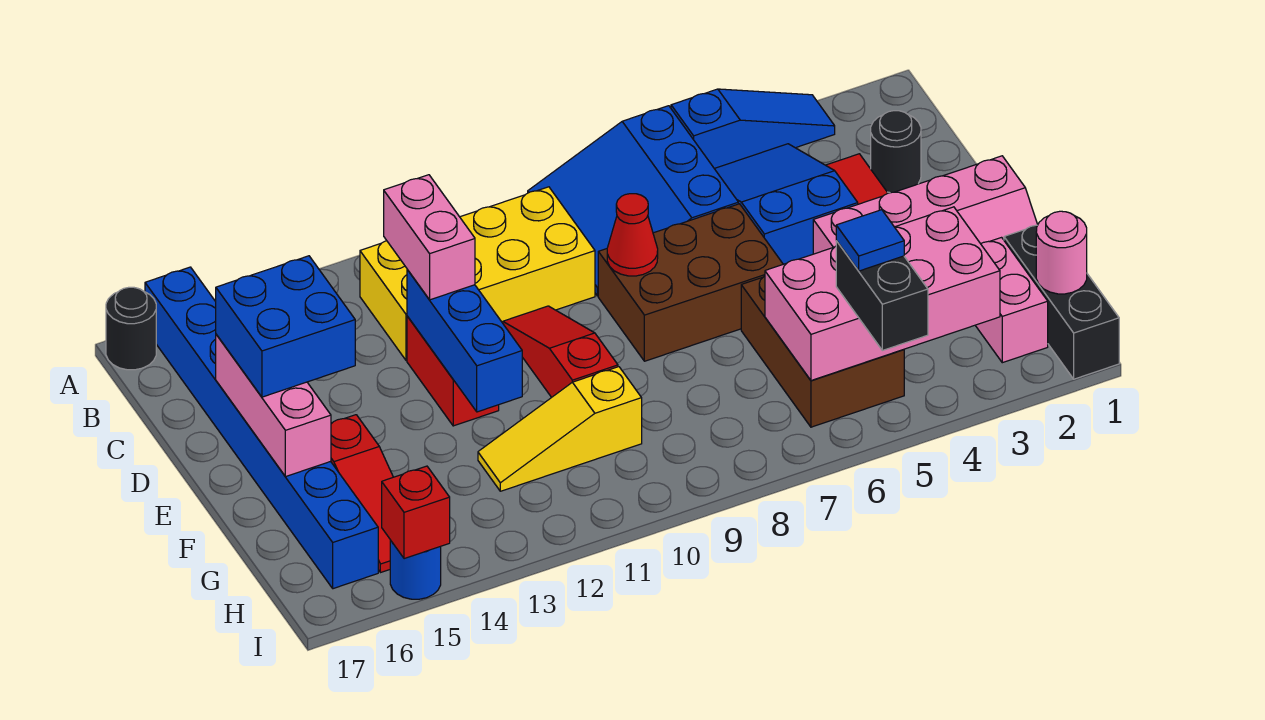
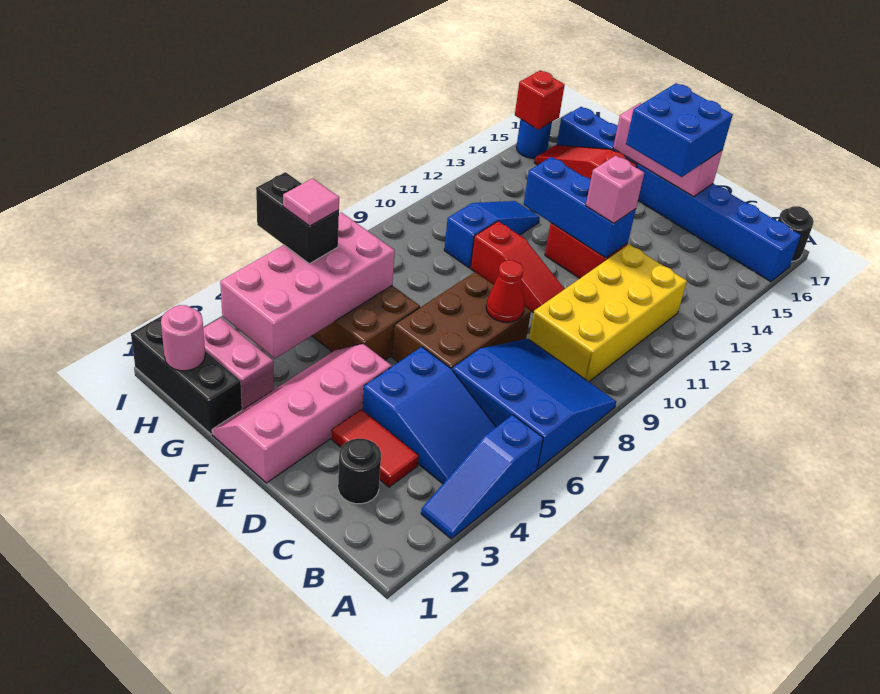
pink 1x2 brick [384,175,475,300] -> pink 1x1 brick [586,155,644,223]
yellow 1x3 slope [478,367,642,491] -> blue 1x3 slope [444,201,540,268]
blue 1x1 tile [836,210,904,271] -> pink 1x1 tile [283,178,339,226]

